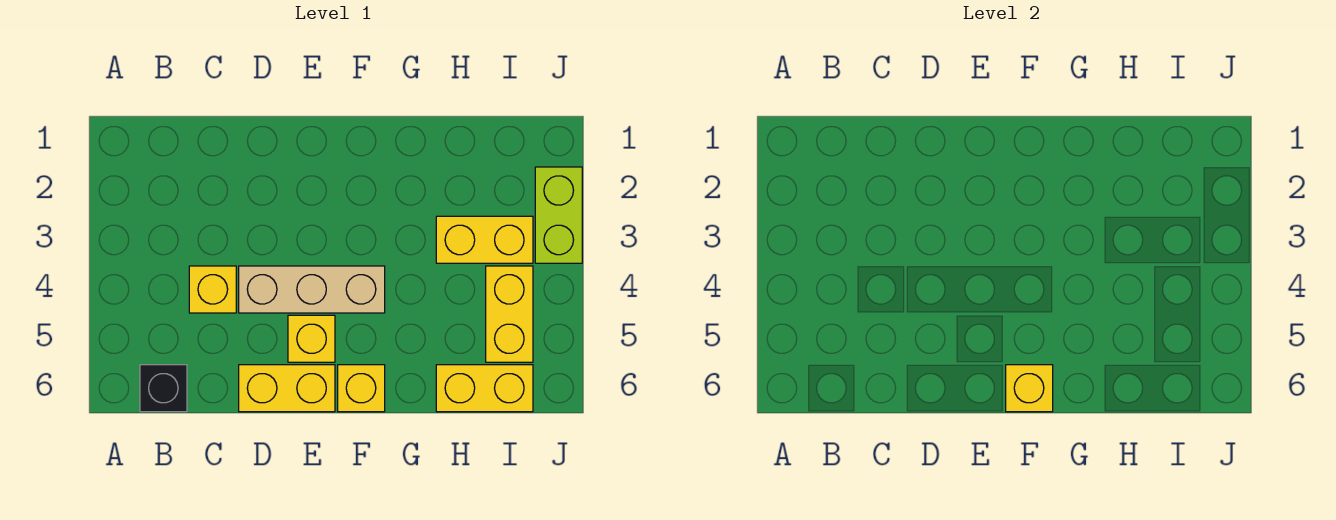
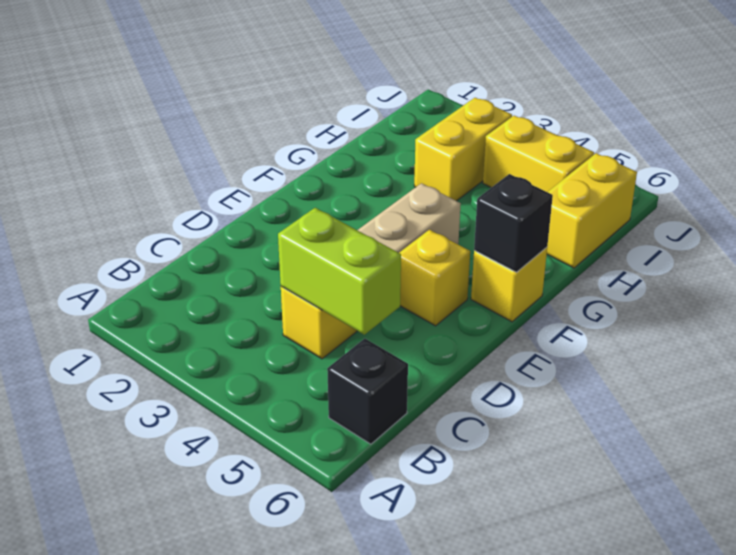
yellow 1x2 brick [239,365,335,412] -> none
yellow 1x1 brick [1006,365,1053,412] -> black 1x1 brick [474,174,553,272]
lime 1x2 brick [535,167,582,263] -> lime 1x2 brick moved to [278,208,401,335]

